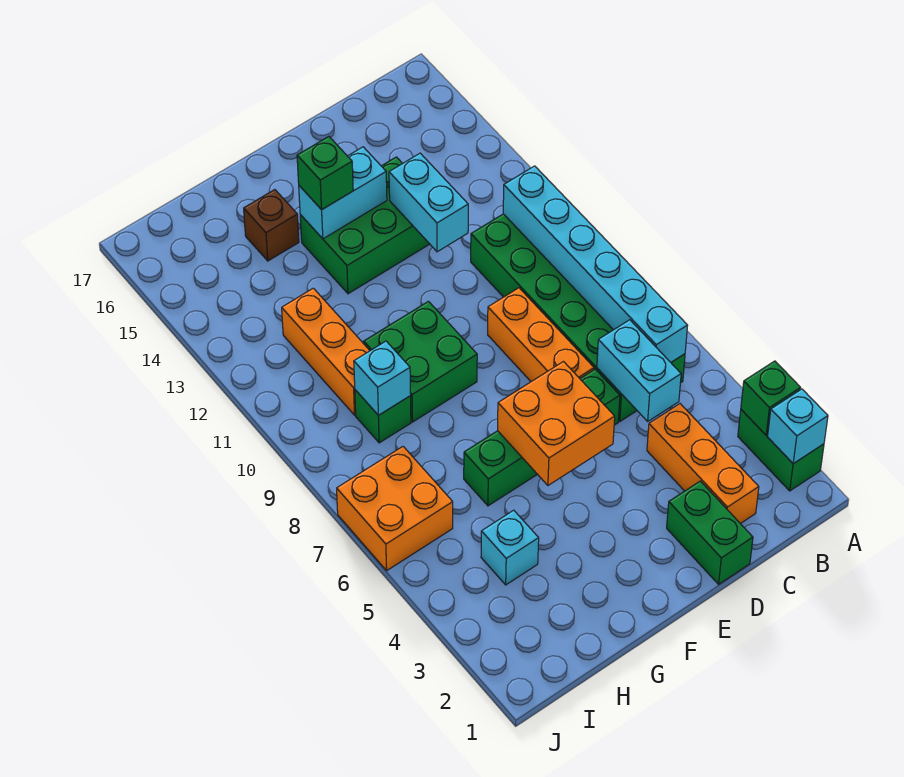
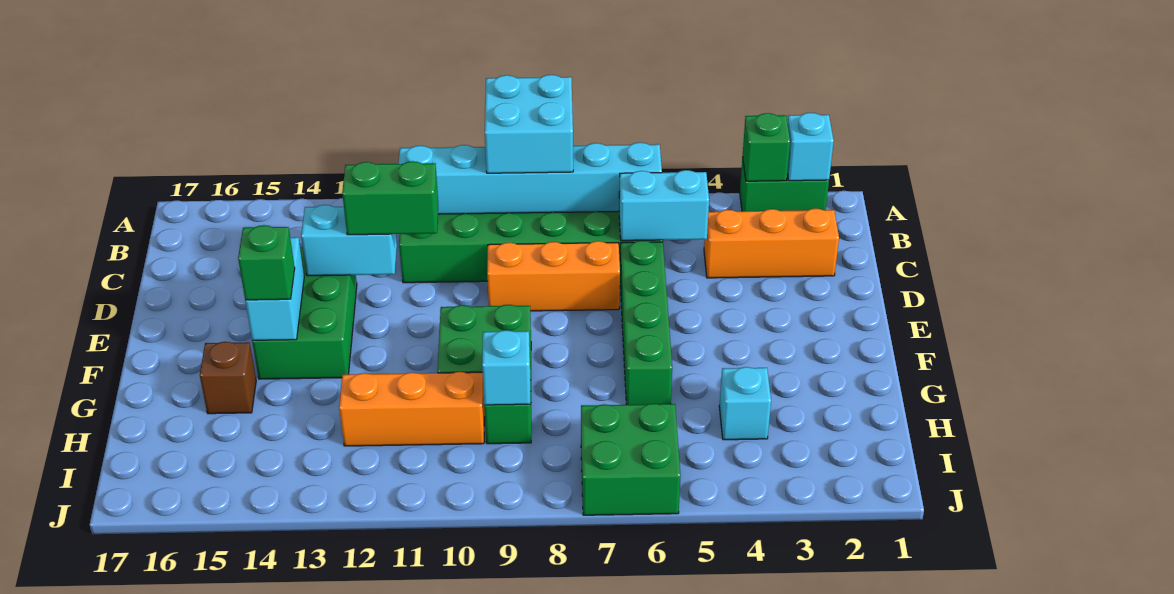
none -> cyan 2x2 brick [485,75,573,173]
green 1x2 brick [667,481,753,584] -> green 1x2 brick moved to [342,161,438,235]
orange 2x2 brick [498,362,615,485] -> none
orange 2x2 brick [337,447,453,570] -> green 2x2 brick [581,404,681,515]

